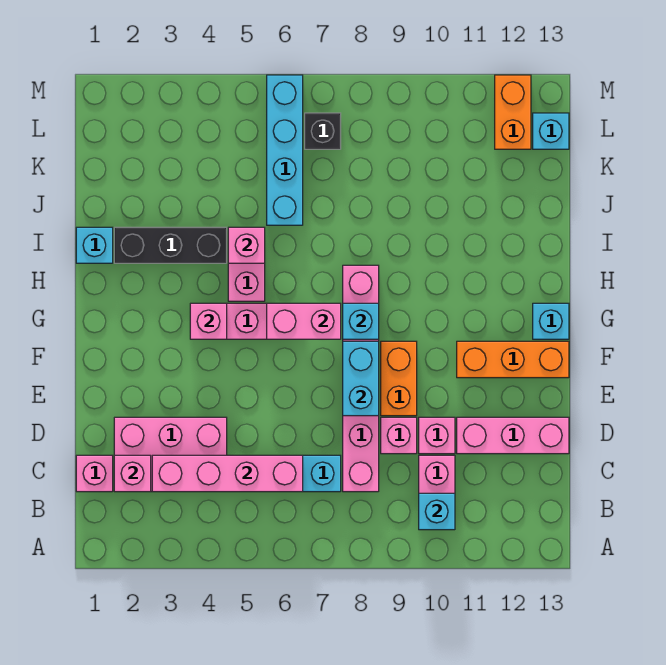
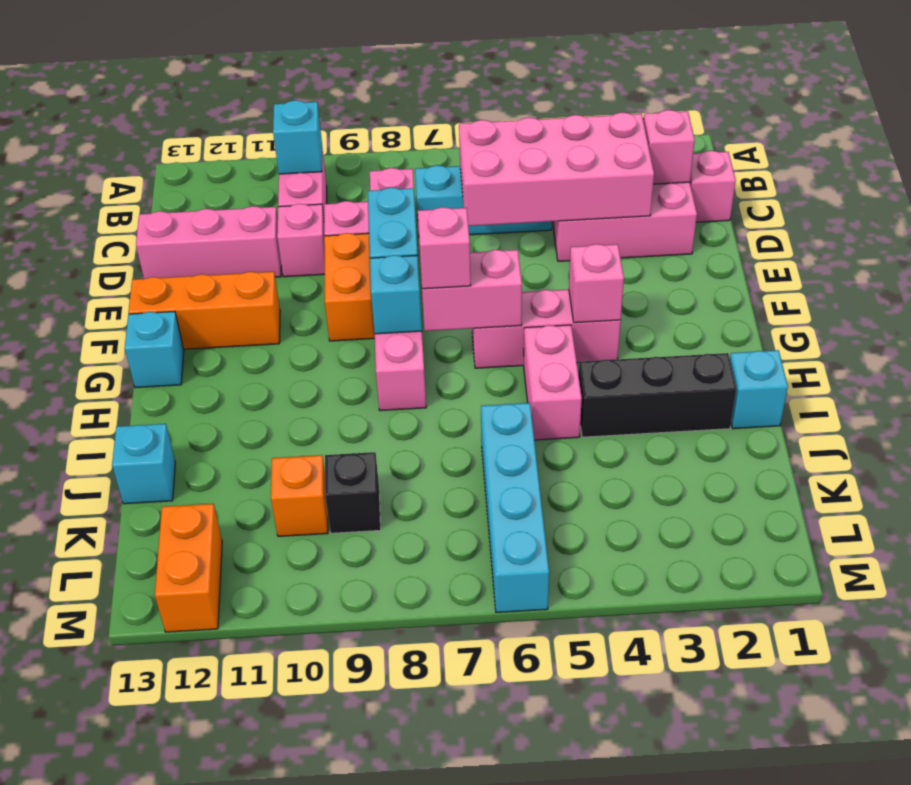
pink 1x4 brick [152,455,303,492] -> pink 2x4 brick [459,112,654,226]
pink 1x1 brick [228,227,265,263] -> pink 1x1 brick moved to [418,207,471,289]
none -> orange 1x1 brick [271,455,328,536]
black 1x1 brick [305,113,341,149] -> black 1x1 brick moved to [325,452,381,533]
cyan 1x1 brick [533,113,569,149] -> cyan 1x1 brick moved to [112,424,175,504]

